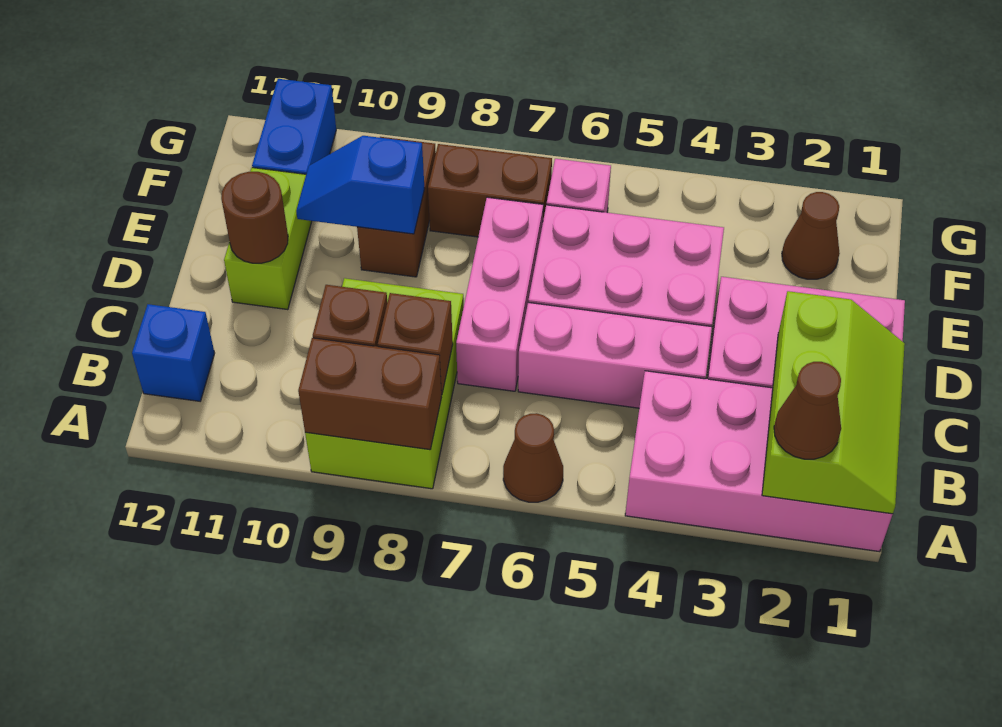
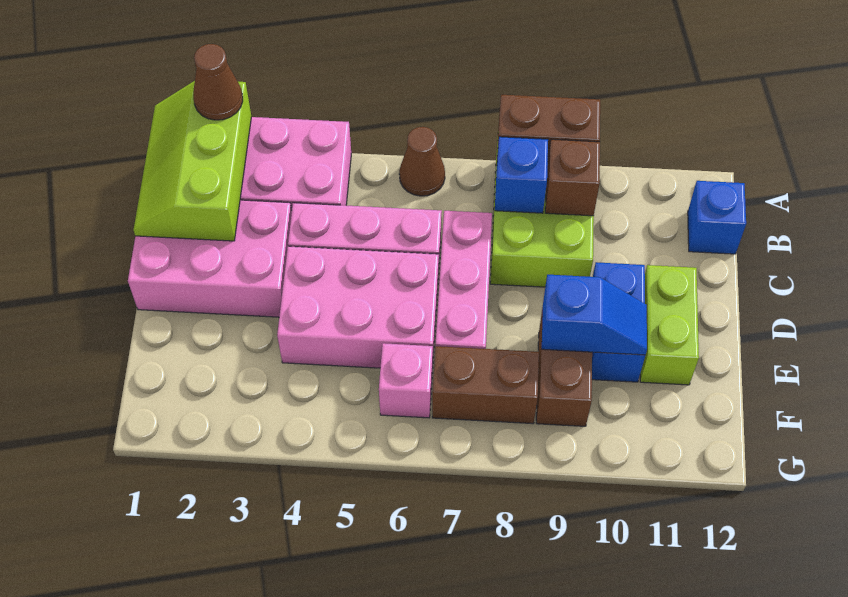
brown 1x1 brick [378,293,453,395] -> blue 1x1 brick [495,137,548,213]
brown 1x1 round brick [221,172,288,263] -> none
brown 1x1 cone [782,192,840,279] -> none
blue 1x2 brick [252,79,336,174] -> blue 1x2 brick moved to [592,262,645,382]

